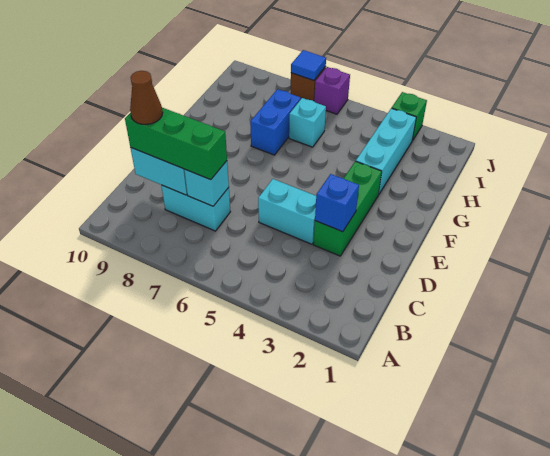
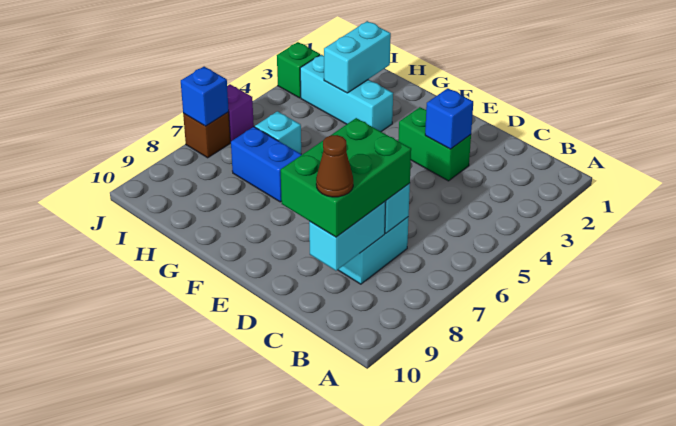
green 1x3 brick [125,108,227,180] -> green 2x3 brick [281,118,411,237]
green 1x3 brick [313,161,382,256] -> green 1x2 brick [398,107,471,181]
cyan 1x2 brick [258,179,316,244] -> cyan 1x2 brick moved to [324,21,391,93]
blue 1x1 tile [291,50,326,81] -> blue 1x1 brick [181,67,229,126]

